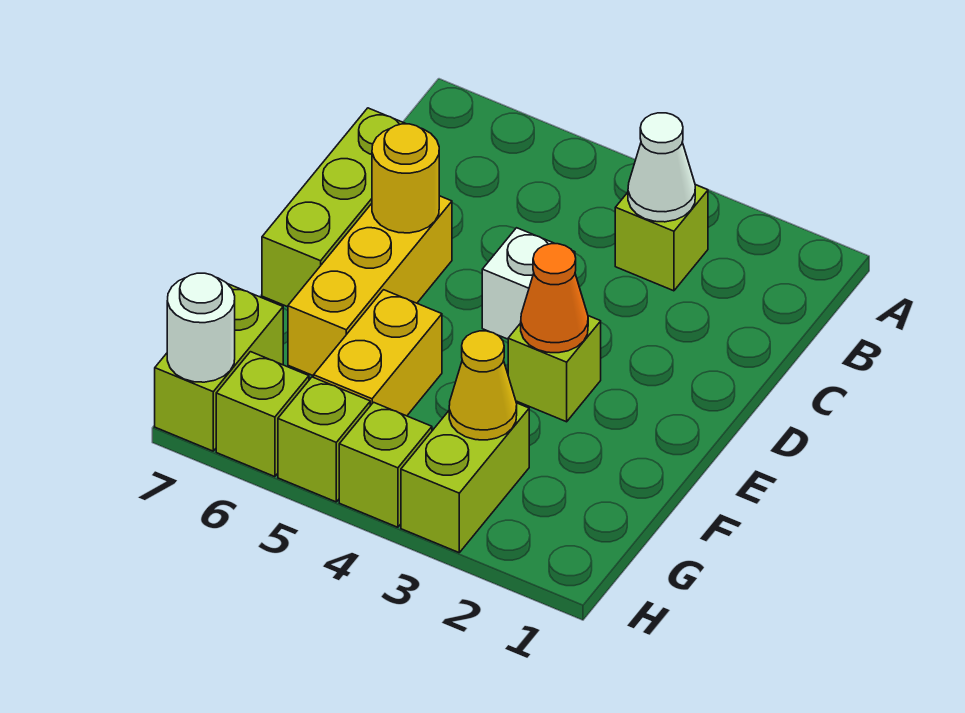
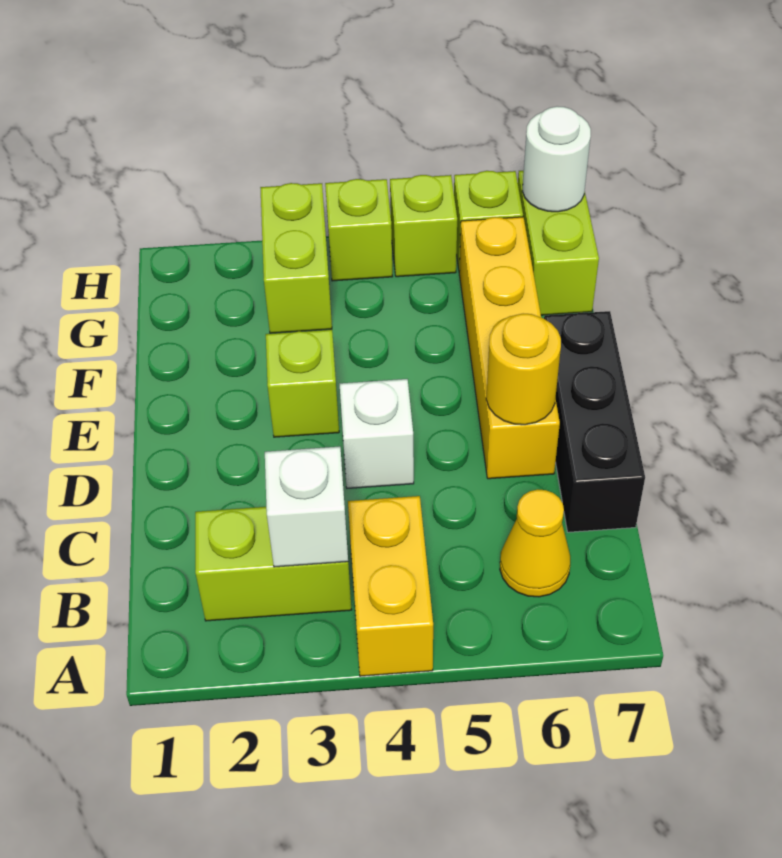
lime 1x1 brick [615,185,708,291] -> lime 1x2 brick [195,507,351,621]
white 1x1 cone [628,113,695,222] -> white 1x1 brick [265,446,348,567]
lime 1x3 brick [262,108,406,307] -> black 1x3 brick [544,311,645,532]
yellow 1x3 brick [288,196,452,376] -> yellow 1x4 brick [459,217,560,479]
orange 1x1 cone [521,244,588,353] -> none
yellow 1x2 brick [314,290,442,416] -> yellow 1x2 brick moved to [348,496,433,676]
yellow 1x1 cone [449,331,517,440] -> yellow 1x1 cone moved to [500,489,570,597]

